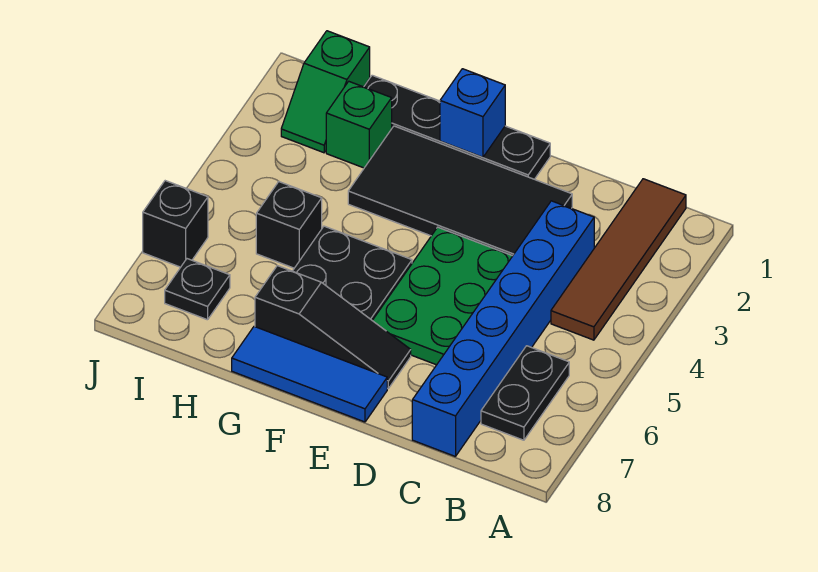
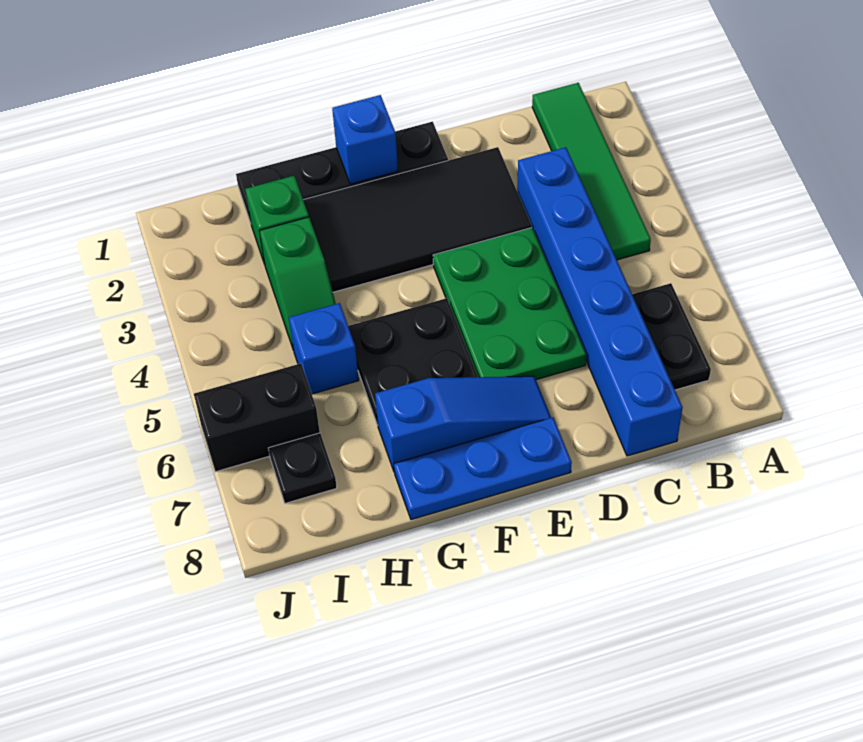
brown 1x4 tile [551,179,686,340] -> green 1x4 tile [532,83,651,260]
black 1x3 slope [255,266,411,388] -> blue 1x3 slope [375,376,551,471]
blue 1x3 tile [232,326,387,422] -> blue 1x3 plate [394,417,572,520]
black 1x1 brick [256,182,322,268] -> blue 1x1 brick [289,303,359,394]
green 1x2 slope [281,31,370,153] -> green 1x2 slope moved to [260,217,336,350]
black 1x1 brick [143,181,208,267] -> black 1x2 brick [194,364,320,472]

